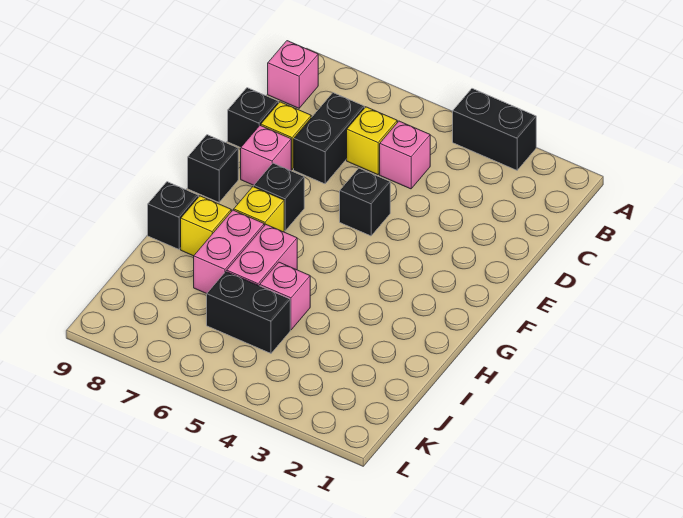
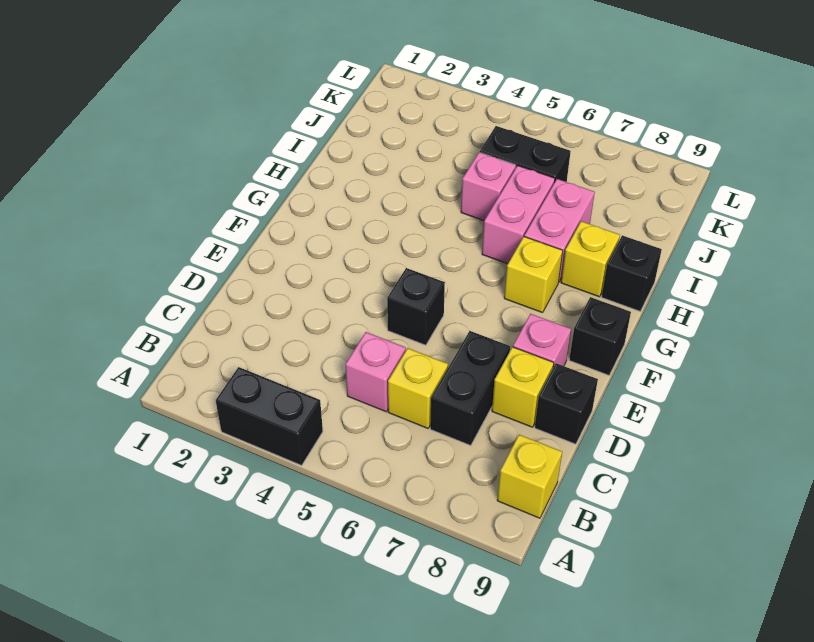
pink 1x1 brick [268,41,318,108] -> yellow 1x1 brick [497,435,562,518]
black 1x1 brick [254,163,304,231] -> none

